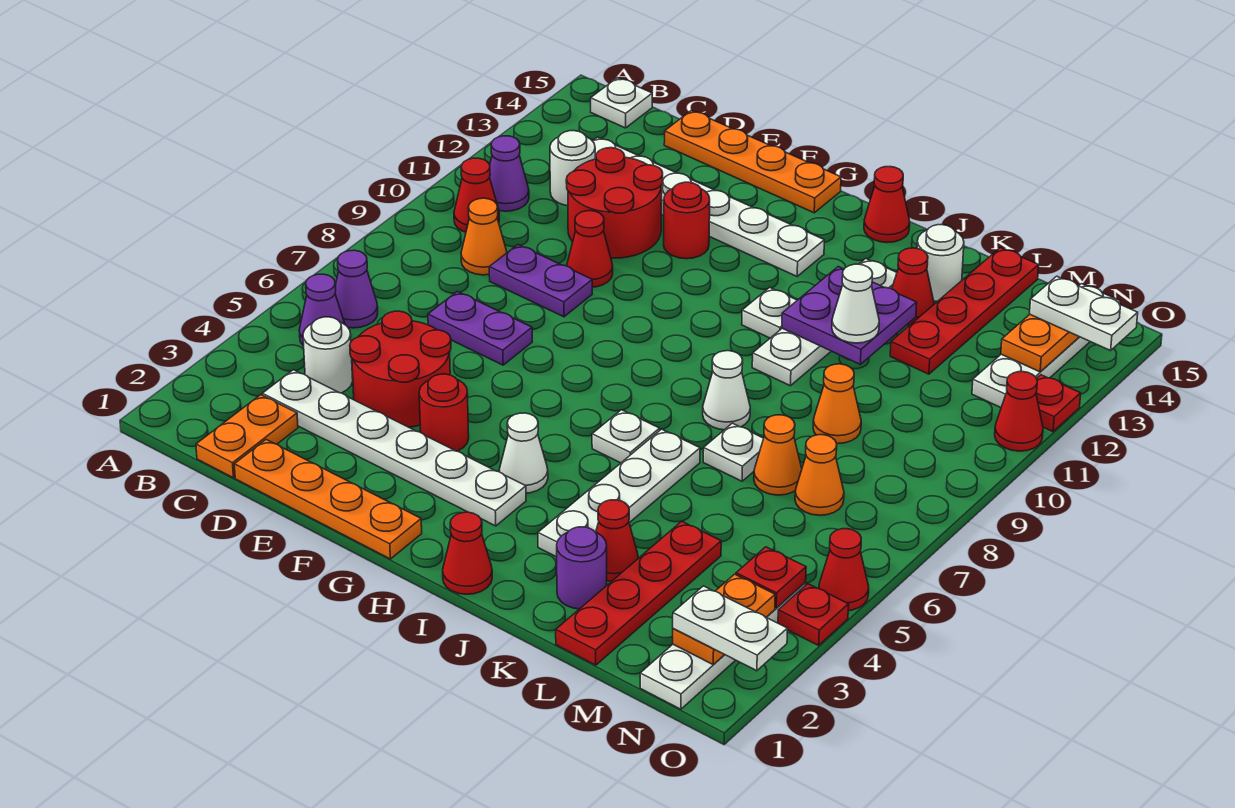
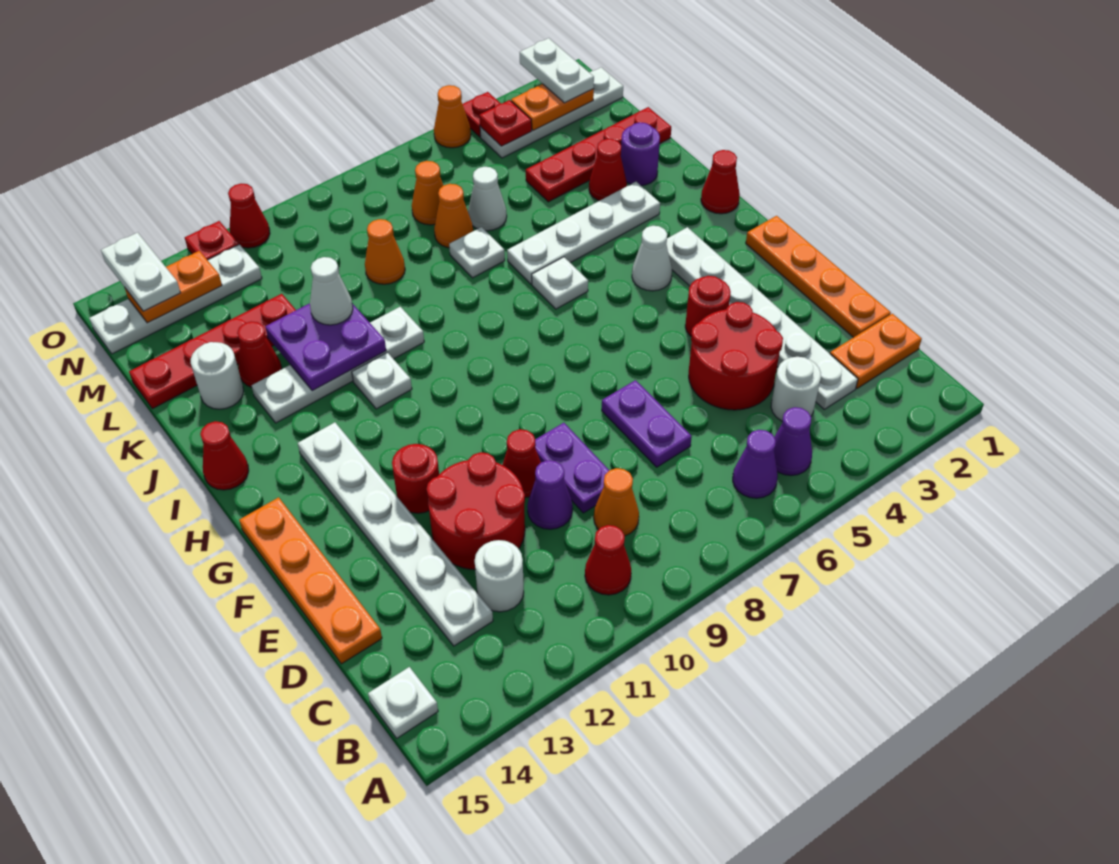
purple 1x1 cone [490,136,529,211] -> purple 1x1 cone moved to [527,460,573,529]
white 1x1 cone [703,351,750,430] -> white 1x1 cone moved to [468,167,507,231]
red 1x1 cone [819,529,869,611] -> orange 1x1 cone [434,85,471,148]

